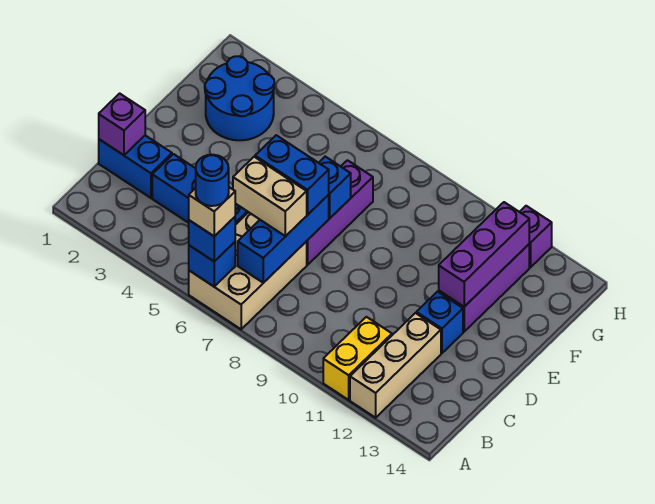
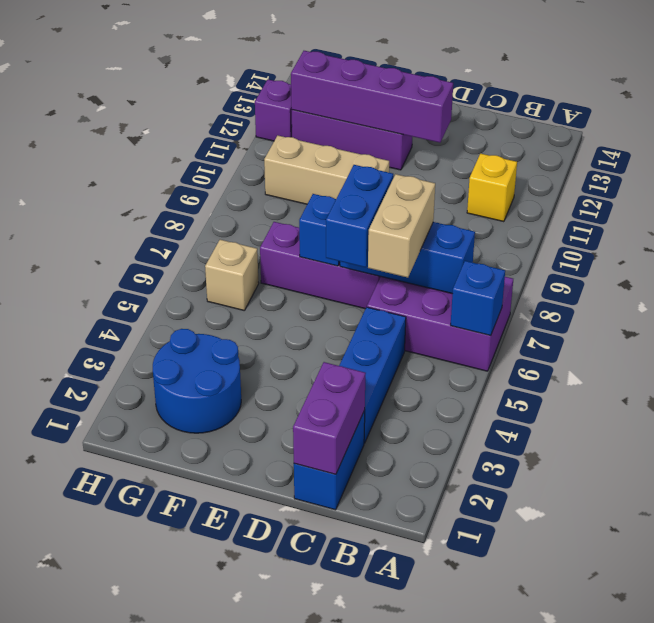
tan 2x3 brick [189,212,307,329] -> purple 2x3 brick [367,277,513,371]
blue 1x1 brick [189,217,235,261] -> none
tan 1x1 brick [189,187,235,236] -> tan 1x1 brick moved to [205,240,259,311]
blue 1x1 round brick [196,155,229,206] -> none
yellow 1x2 brick [323,317,392,400] -> yellow 1x1 brick [467,153,517,222]
tan 1x3 brick [350,313,441,418] -> tan 1x3 brick moved to [264,135,389,204]
purple 1x1 brick [99,93,145,155] -> purple 1x2 brick [293,362,366,474]
blue 1x1 brick [416,292,463,353] -> none
purple 1x3 brick [439,202,529,307] -> purple 1x4 brick [291,51,453,143]

